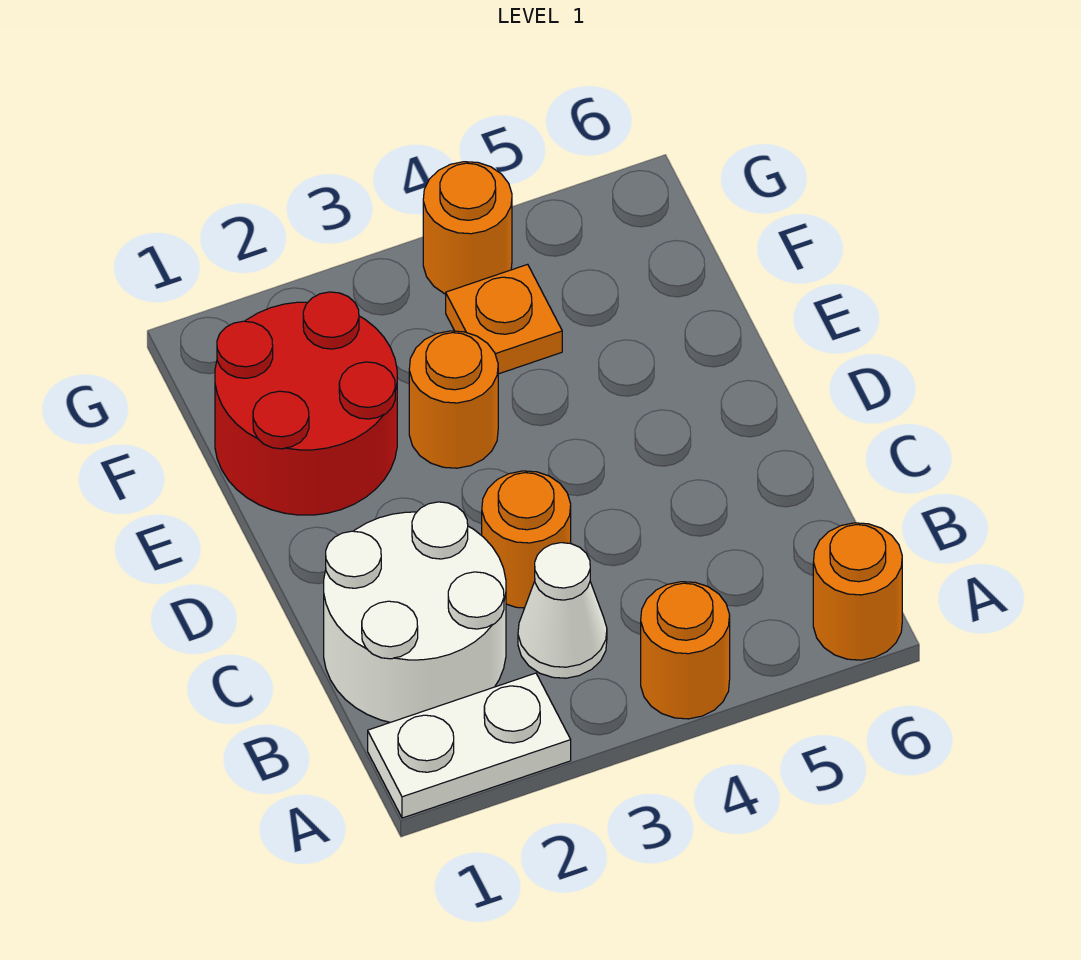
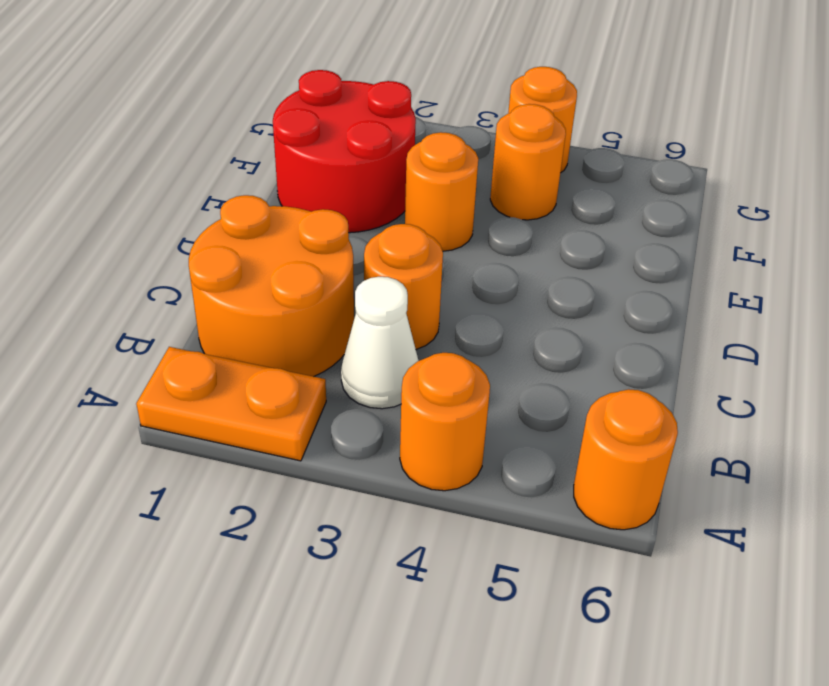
white 1x2 plate [368,673,571,818] -> orange 1x2 plate [136,347,326,461]
white 2x2 round brick [324,502,506,722] -> orange 2x2 round brick [189,195,354,377]
orange 1x1 plate [446,264,562,374] -> orange 1x1 round brick [490,104,566,220]

